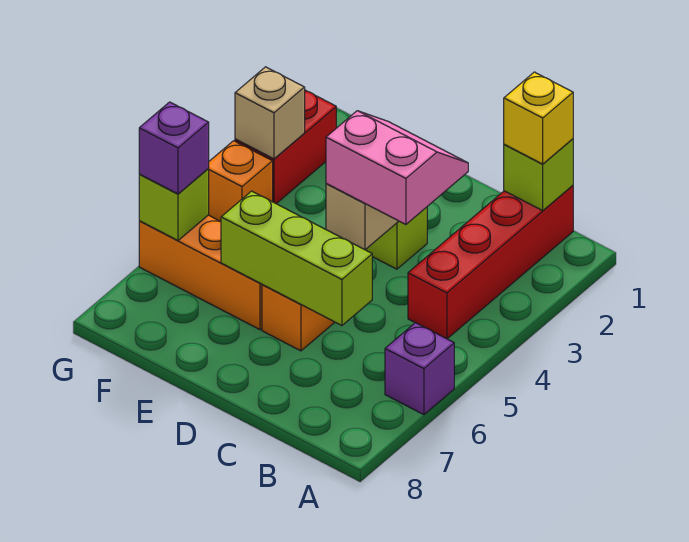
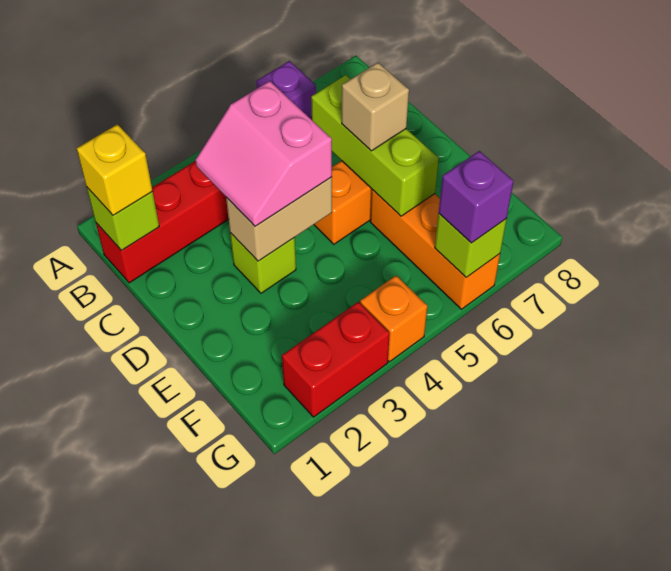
tan 1x1 brick [235,67,305,159] -> tan 1x1 brick moved to [342,63,409,151]

